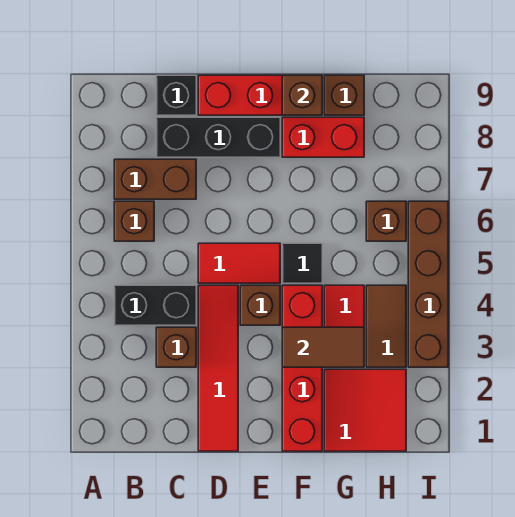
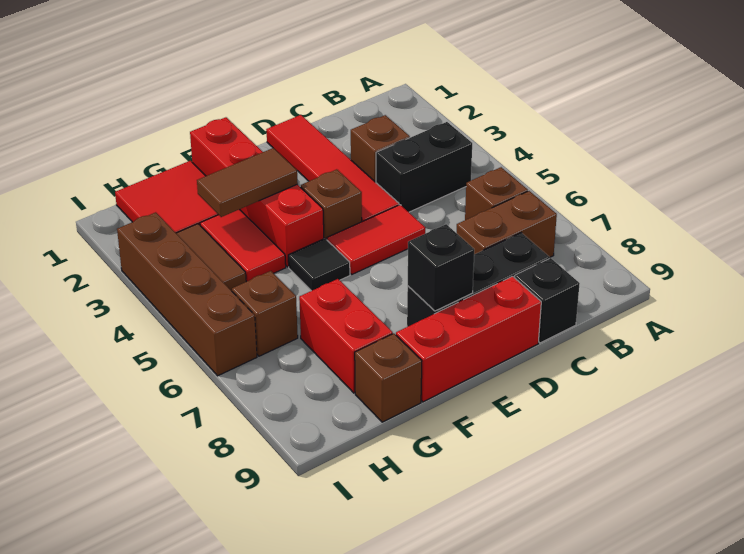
none -> black 1x1 brick [408,224,474,311]
red 1x2 brick [282,117,364,157] -> red 1x2 brick turned to [299,279,393,393]
brown 1x1 brick [282,75,322,115] -> none

